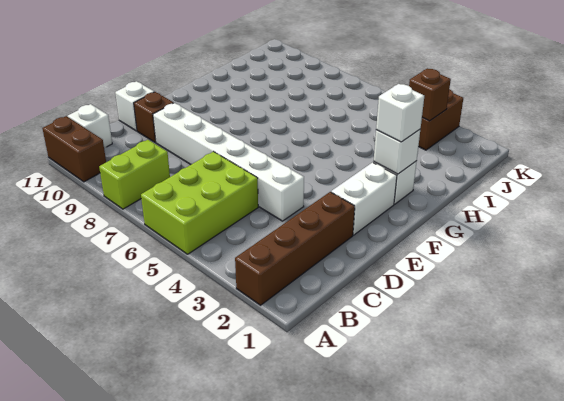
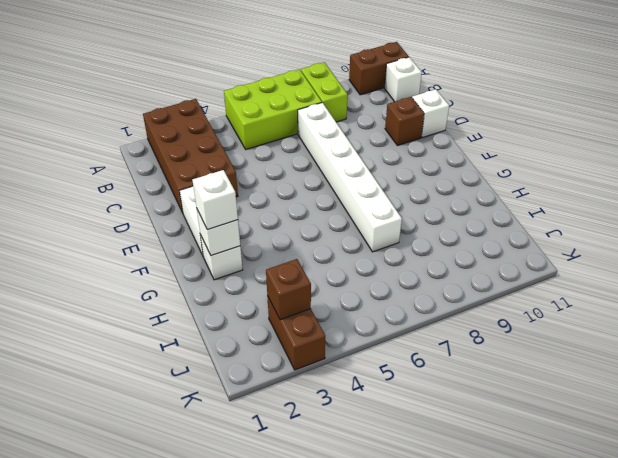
brown 1x4 brick [235,192,355,305] -> brown 2x4 brick [143,99,238,213]
lime 2x3 brick [141,152,258,254] -> lime 2x3 brick turned to [224,69,322,149]
white 1x6 brick [153,103,304,221] -> white 1x6 brick turned to [298,103,402,252]

